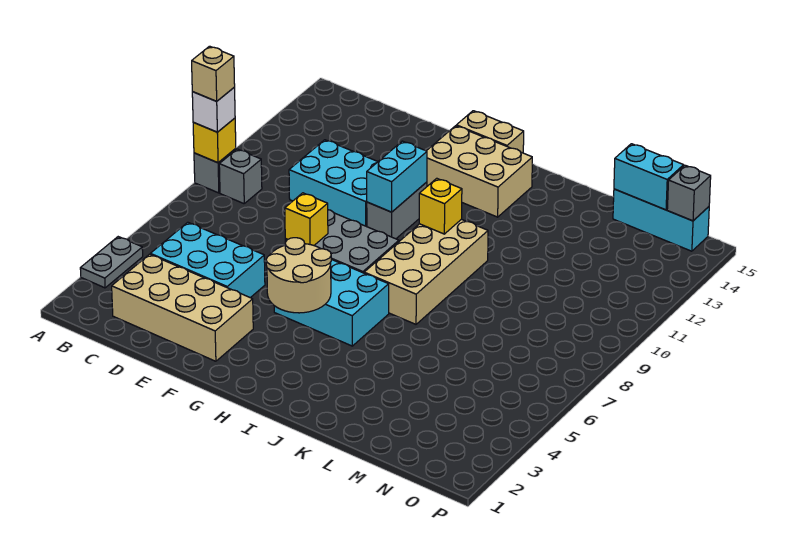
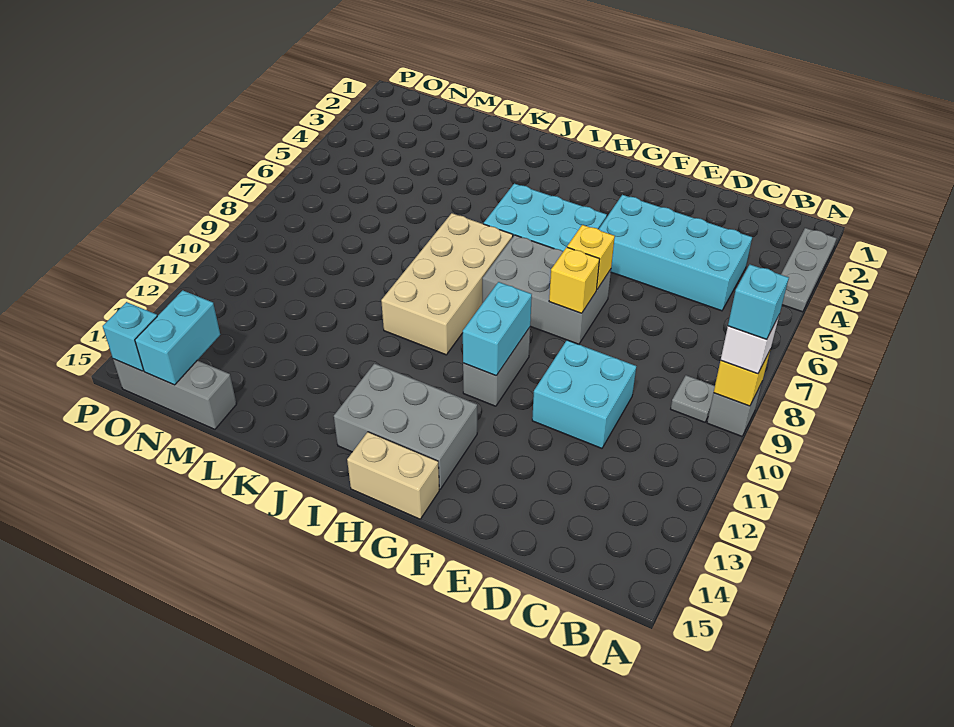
grey 1x2 plate [80,237,143,288] -> grey 1x3 plate [781,228,837,312]
tan 1x1 brick [192,46,235,101] -> cyan 1x1 brick [728,265,789,340]
grey 1x1 brick [219,149,262,204] -> grey 1x1 plate [671,375,715,422]
tan 2x4 brick [112,254,253,361] -> none
cyan 2x3 brick [150,222,265,298] -> cyan 2x4 brick [599,195,752,311]
cyan 2x3 brick [289,140,378,227] -> cyan 2x2 brick [532,340,636,448]
tan 2x2 round brick [266,238,331,313] -> none
tan 2x3 brick [427,126,532,217] -> grey 2x3 brick [334,363,477,489]
yellow 1x1 brick [419,178,462,234] -> yellow 1x1 brick moved to [549,247,600,313]
cyan 1x3 brick [613,189,709,251] -> grey 1x3 brick [113,359,236,429]
cyan 1x2 brick [614,144,684,210] -> cyan 1x2 brick turned to [135,290,220,385]
grey 1x1 brick [667,165,711,221] -> cyan 1x1 brick [103,302,157,371]

